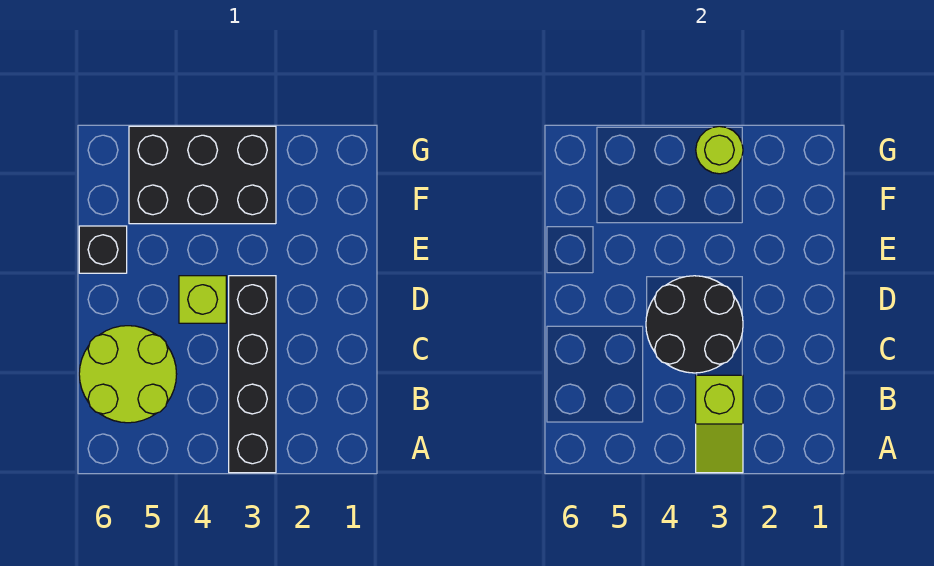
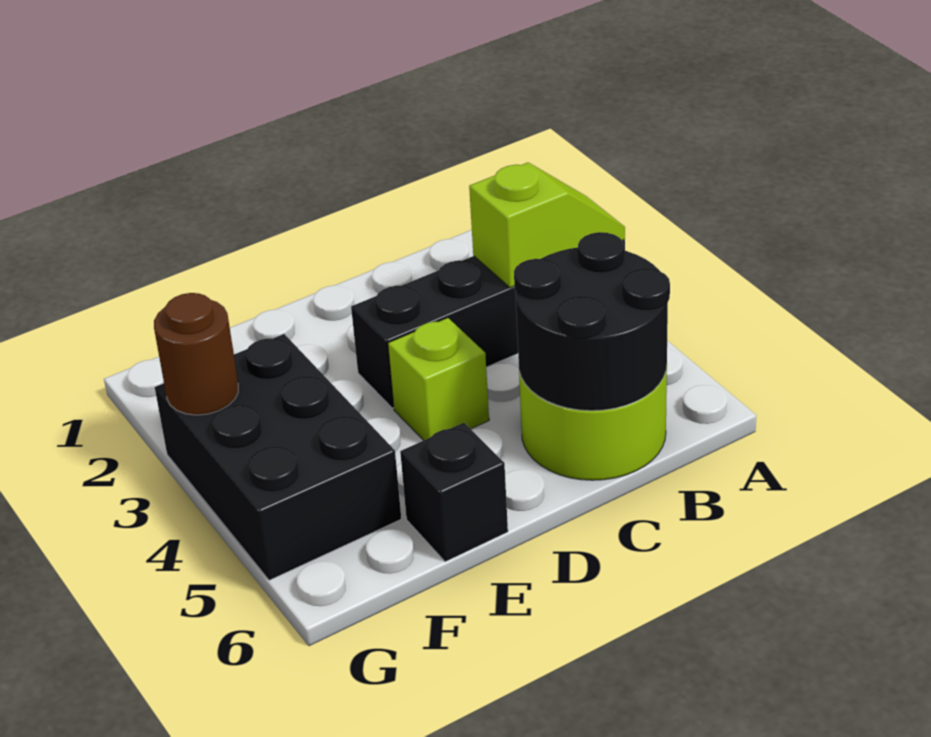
black 2x2 round brick [646,276,743,373] -> black 2x2 round brick moved to [514,232,670,411]
lime 1x1 round brick [696,126,743,174] -> brown 1x1 round brick [154,293,238,415]

